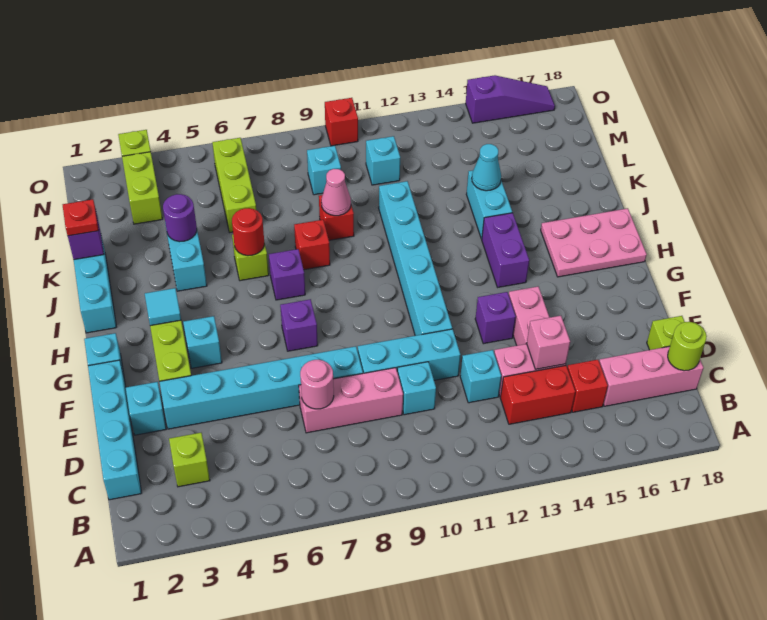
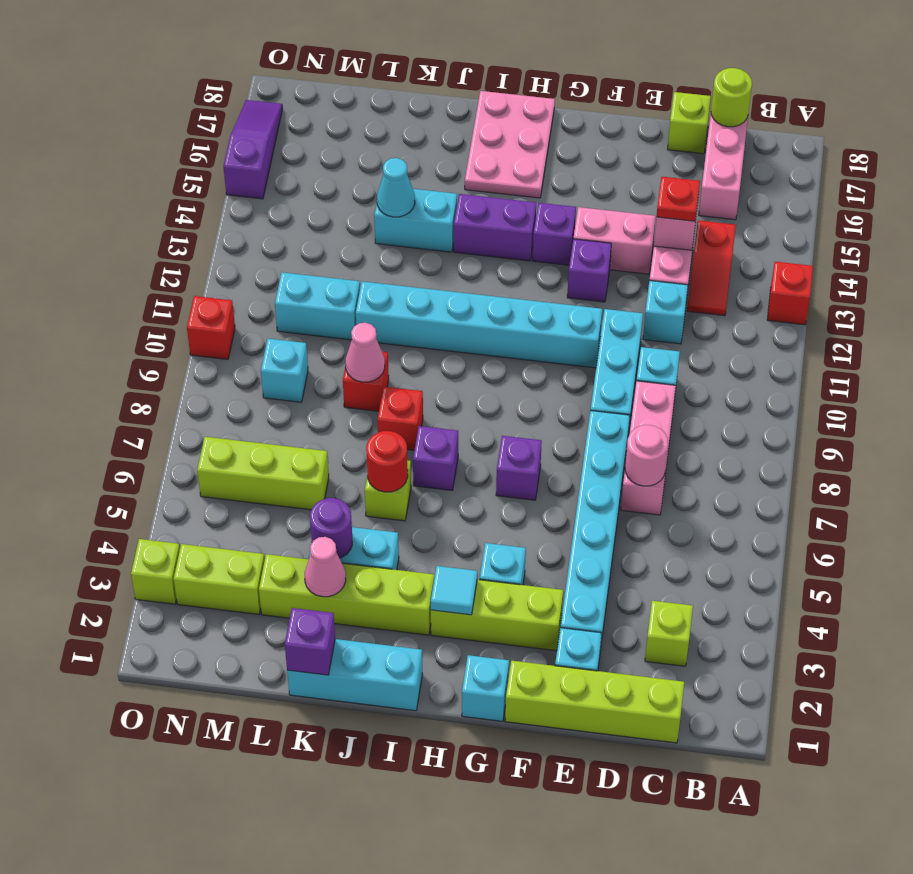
cyan 1x4 brick [88,360,141,500] -> lime 1x4 brick [505,661,684,743]
red 1x2 brick [500,366,575,424] -> red 1x2 slope [687,220,736,316]
red 1x1 brick [567,360,608,412] -> red 1x1 brick moved to [767,262,813,325]
none -> purple 1x1 brick [533,203,576,265]
none -> lime 1x4 brick [259,554,435,635]
red 1x1 plate [63,199,99,236] -> red 1x1 plate moved to [657,177,700,221]
none -> pink 1x1 cone [305,537,346,597]
cyan 1x1 brick [366,136,400,185] -> cyan 1x2 brick [275,272,360,340]

